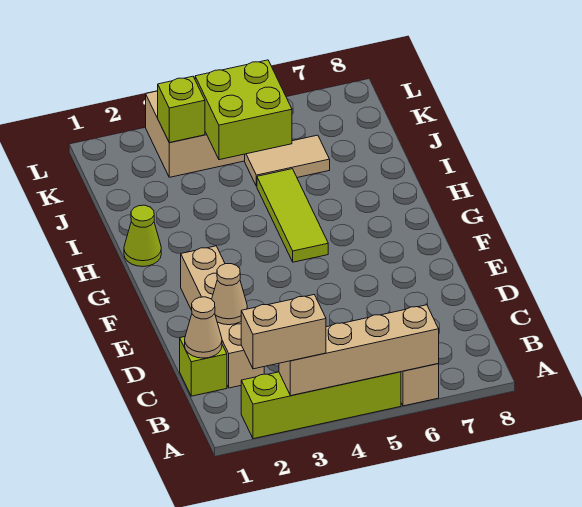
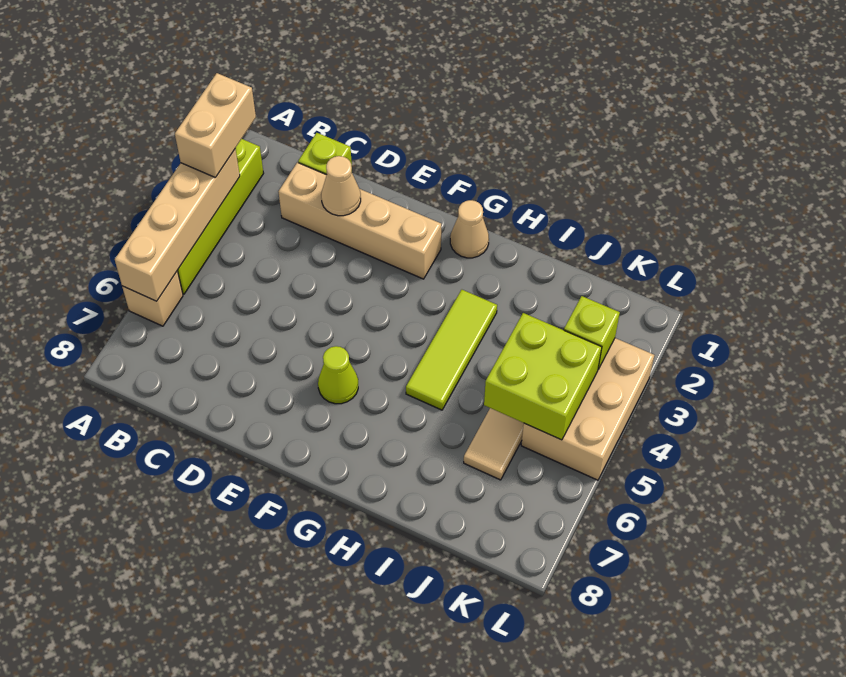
tan 1x1 cone [185,297,222,358] -> tan 1x1 cone moved to [450,200,489,258]
lime 1x3 tile [257,169,328,262] -> lime 1x3 tile turned to [406,290,497,410]
lime 1x1 cone [124,205,161,267] -> lime 1x1 cone moved to [318,346,358,404]

